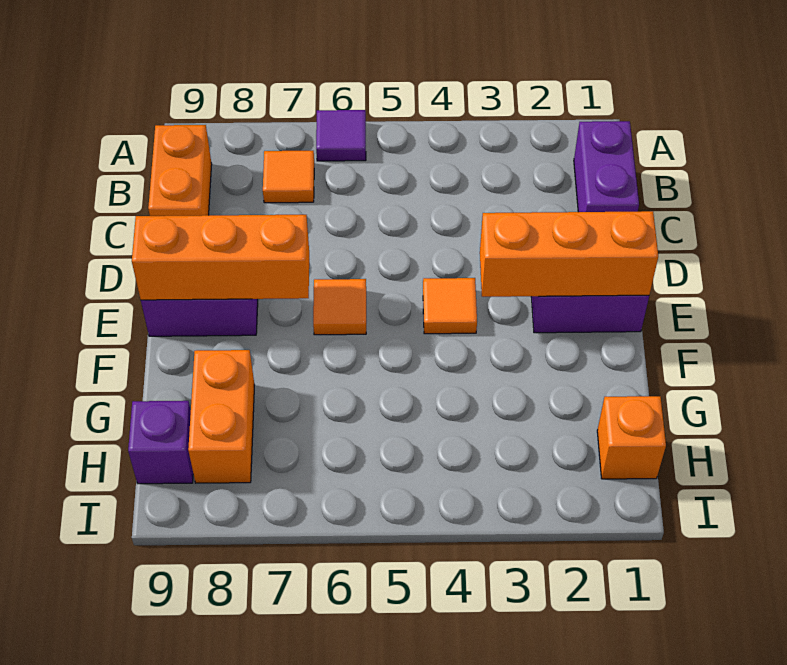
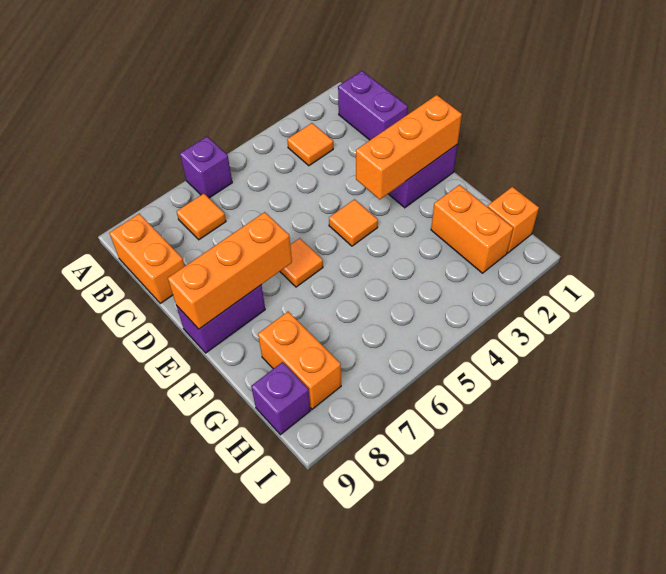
purple 1x1 tile [316,110,366,161] -> purple 1x1 brick [180,137,232,198]
none -> orange 1x1 tile [287,123,333,166]
none -> orange 1x2 brick [431,185,513,273]

